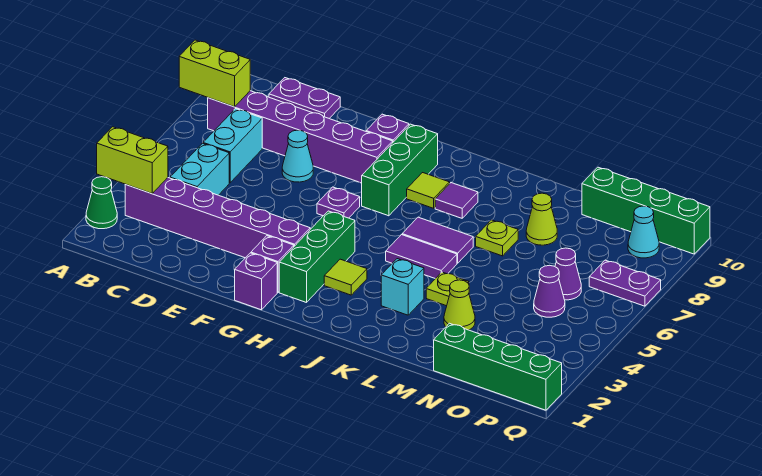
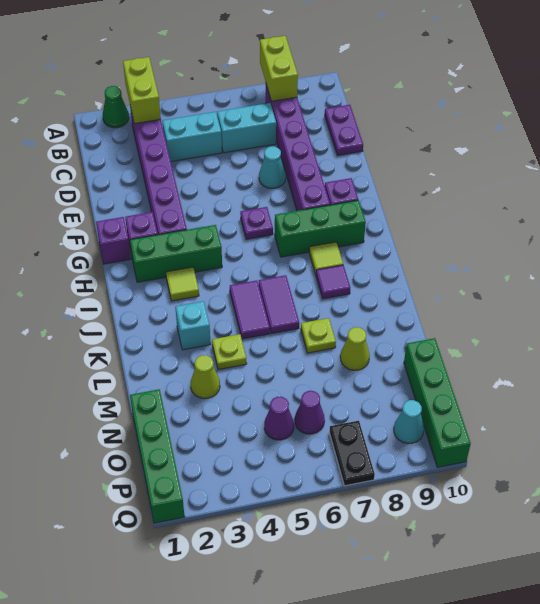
purple 1x2 plate [589,260,661,306] -> black 1x2 plate [329,421,375,486]

